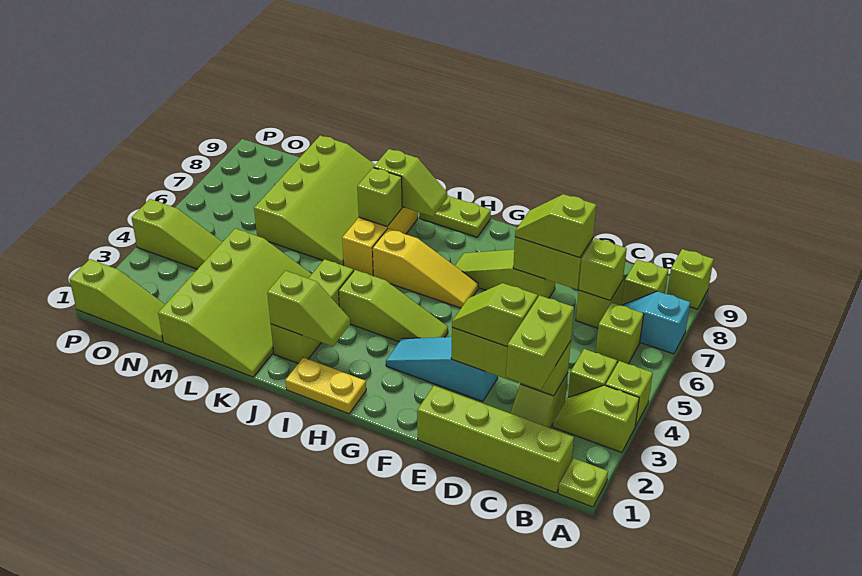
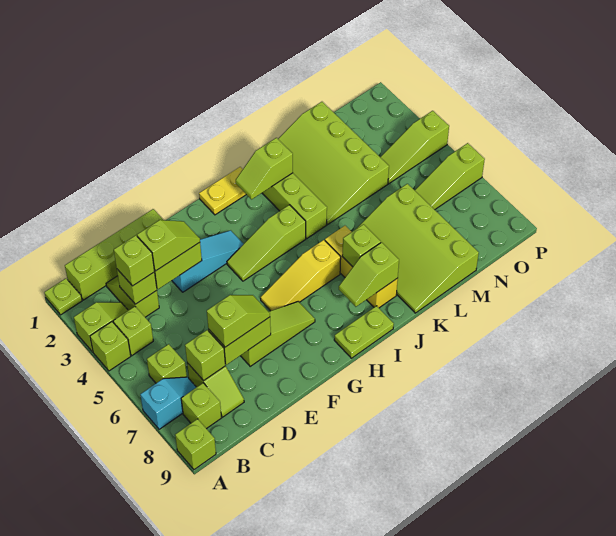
lime 1x2 brick [506,295,574,390] -> lime 1x1 brick [114,235,155,286]
lime 1x3 slope [70,259,165,342] -> lime 1x3 slope moved to [415,143,485,210]

